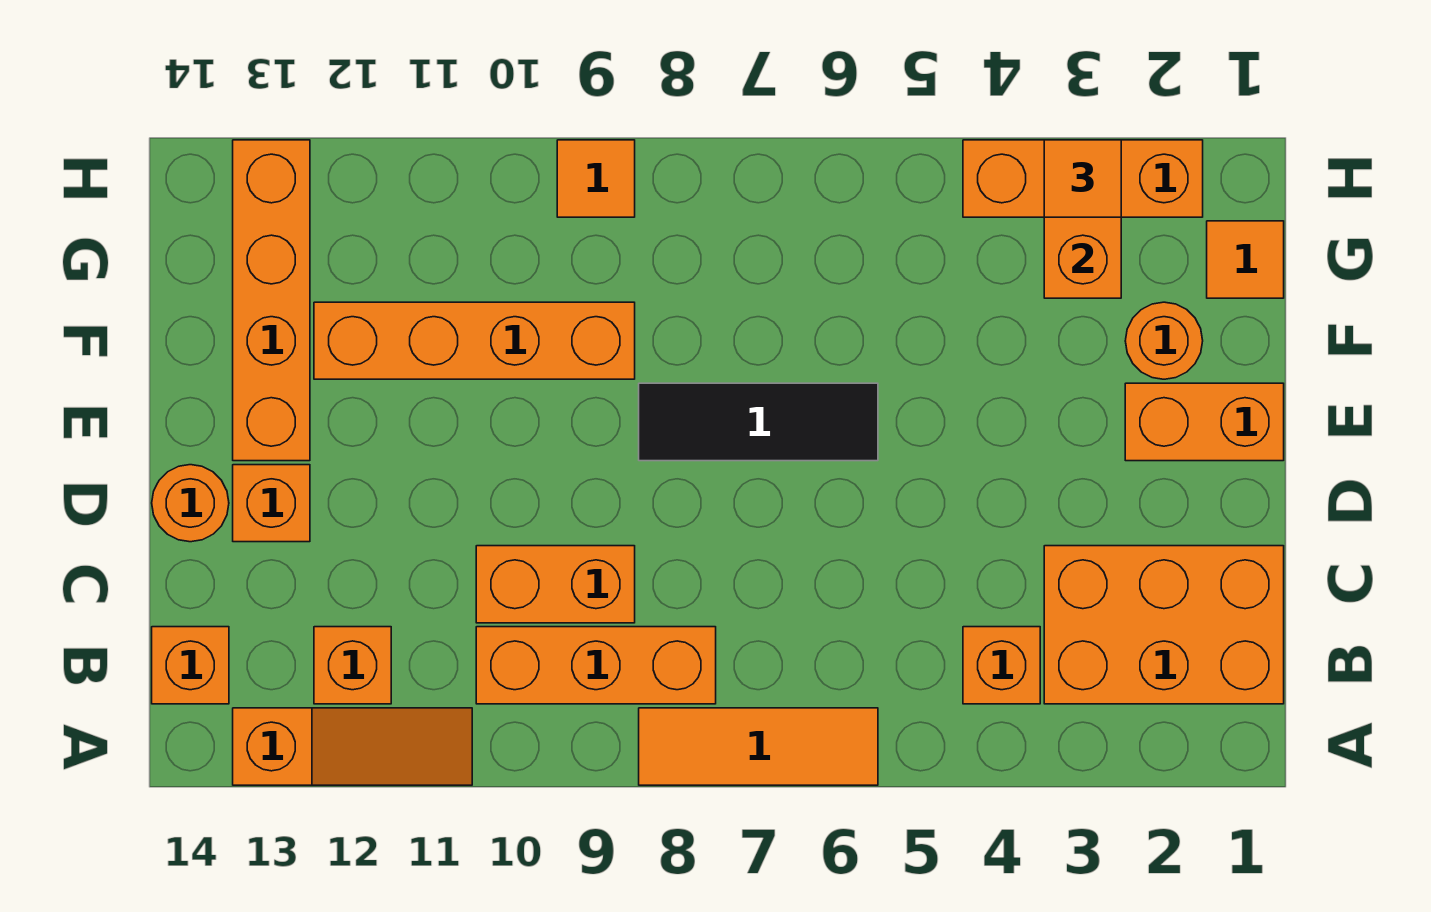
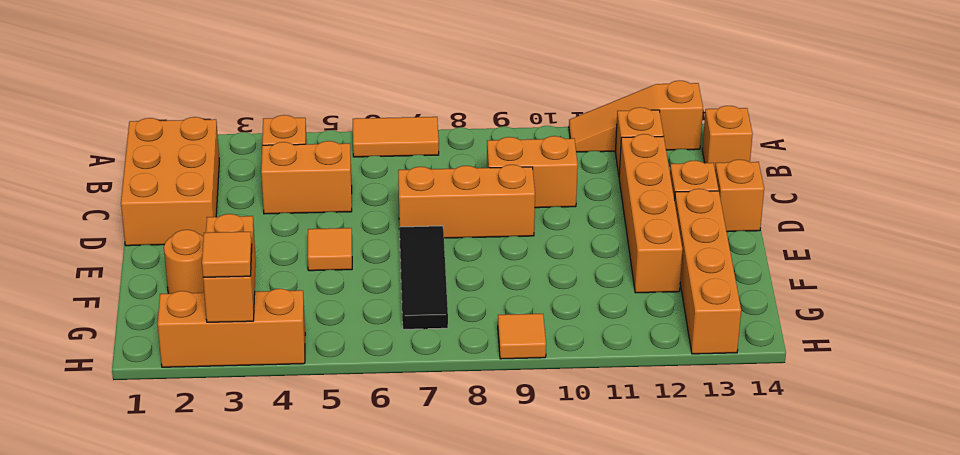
orange 1x3 tile [639,708,878,785] -> orange 1x2 tile [353,117,439,157]
orange 2x3 brick [1044,546,1284,704] -> orange 2x3 brick turned to [121,117,219,246]
orange 1x3 brick [476,627,716,704] -> orange 1x3 brick moved to [398,165,535,238]
orange 1x1 round brick [152,465,229,542] -> orange 1x1 brick [715,160,764,232]
orange 1x2 brick [1125,383,1284,461] -> orange 1x2 brick moved to [261,141,352,214]
black 1x3 tile [639,383,878,461] -> black 1x3 tile turned to [400,226,448,329]
orange 1x4 brick [314,302,635,379] -> orange 1x4 brick turned to [619,134,683,293]
orange 1x1 tile [1207,221,1284,298] -> orange 1x1 tile moved to [308,228,352,271]

